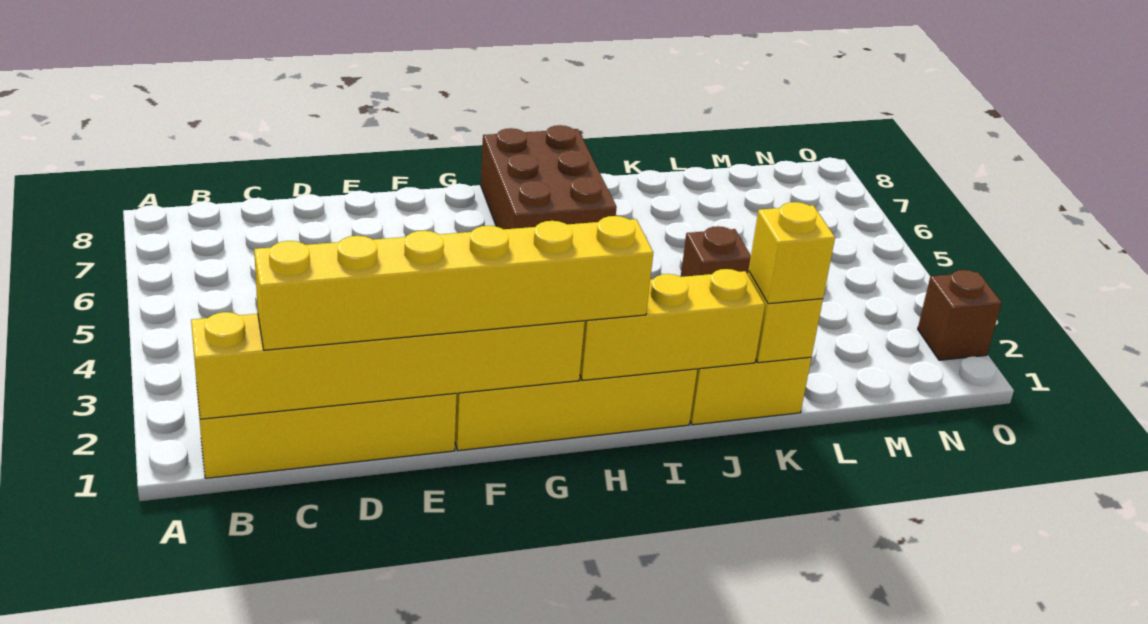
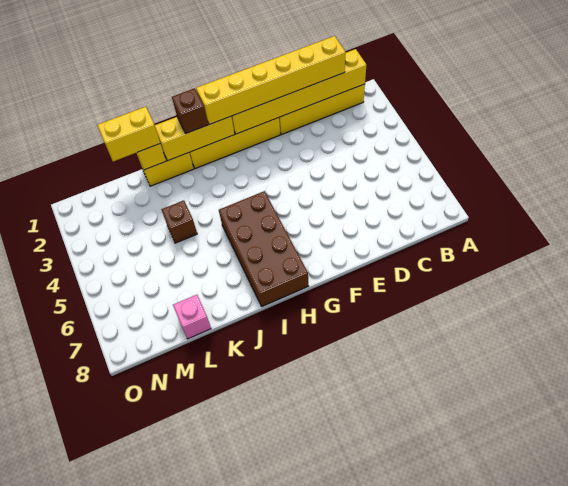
brown 2x3 brick [481,125,617,229] -> brown 2x4 brick [219,191,308,306]
yellow 1x1 brick [749,202,835,304] -> yellow 1x2 brick [97,107,160,161]
none -> pink 1x1 brick [173,295,211,339]
brown 1x1 brick [918,270,1002,360] -> brown 1x1 brick moved to [172,88,208,133]

